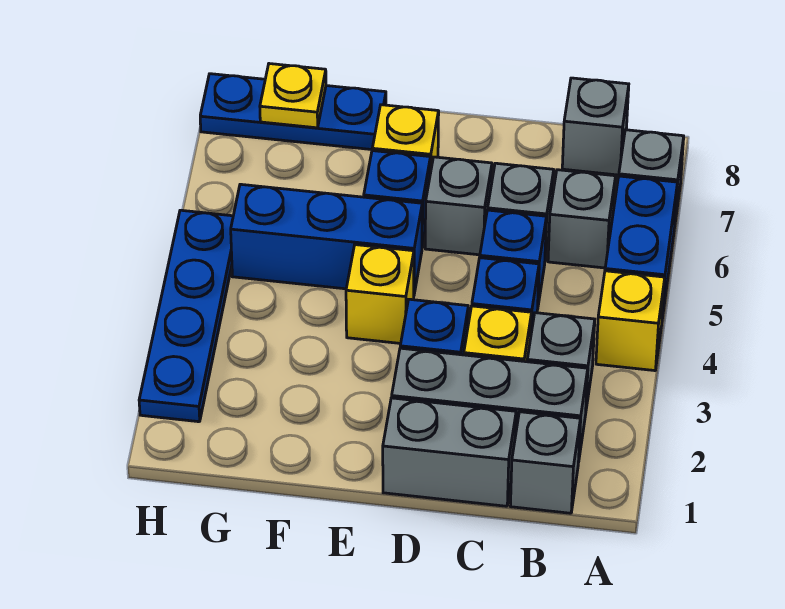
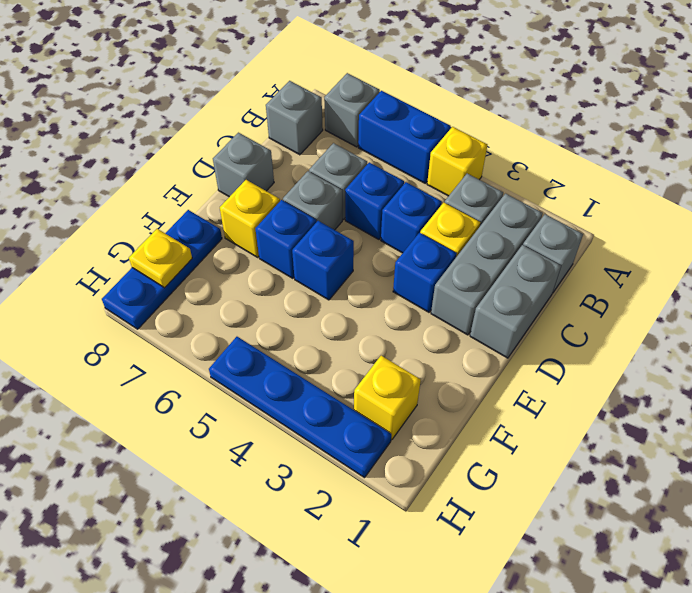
grey 1x1 brick [548,170,616,268] -> grey 1x1 brick moved to [213,133,274,197]
yellow 1x1 brick [346,245,414,343] -> yellow 1x1 brick moved to [354,356,421,440]
blue 1x3 brick [231,184,422,294] -> blue 1x1 brick [292,221,354,300]

